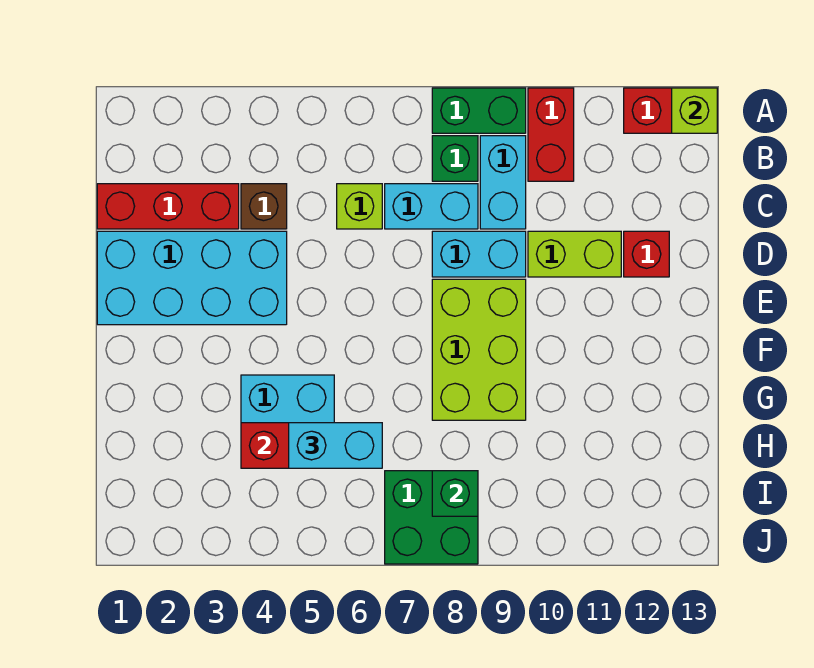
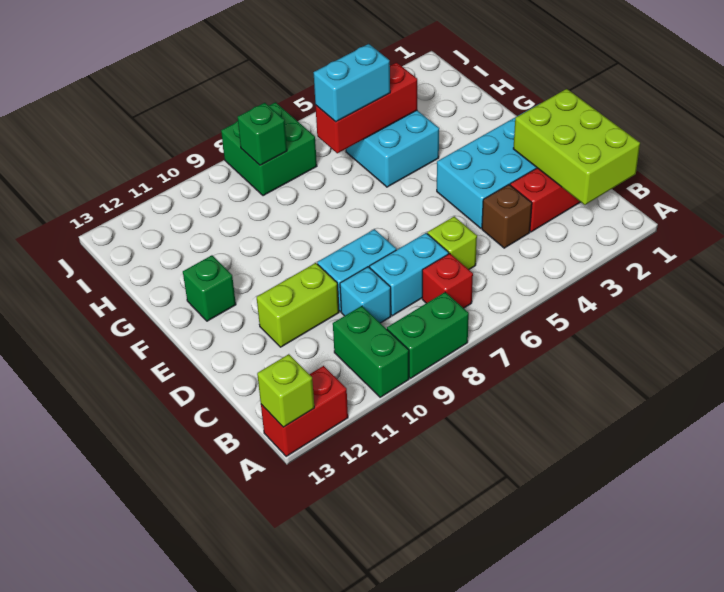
red 1x2 brick [528,88,574,181] -> green 1x2 brick [333,306,409,397]
green 1x1 brick [432,136,478,181] -> green 1x1 brick moved to [183,255,236,321]
cyan 1x2 brick [480,136,526,229] -> cyan 1x1 brick [340,267,391,323]
red 1x1 brick [624,231,669,277] -> red 1x1 brick moved to [422,253,473,308]
lime 2x3 brick [432,279,526,420] -> lime 2x3 brick moved to [513,89,640,205]

